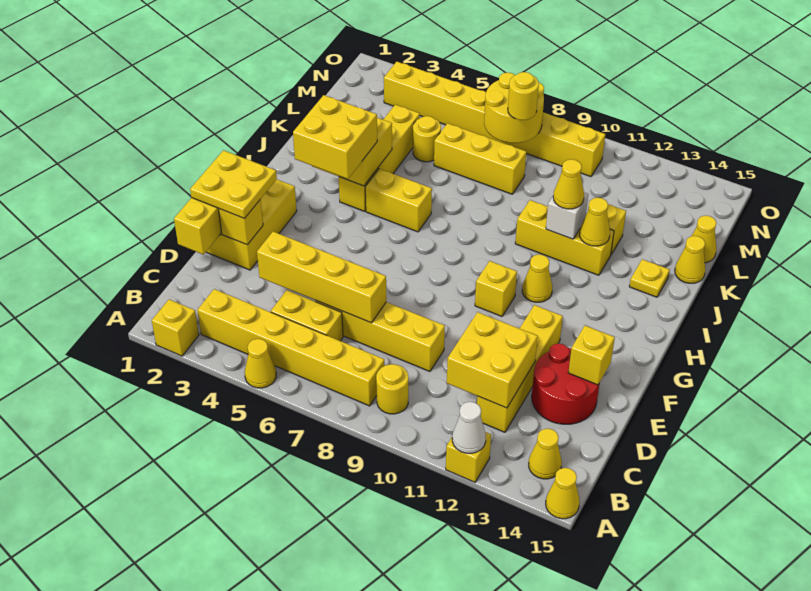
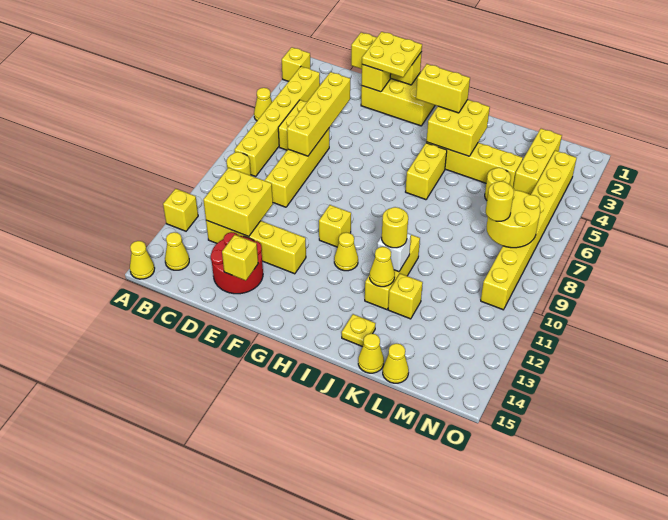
white 1x1 cone [452,402,486,453] -> none
yellow 2x2 brick [293,95,377,179] -> yellow 1x2 brick [416,64,470,113]
yellow 1x1 cone [553,159,584,209] -> yellow 1x1 round brick [382,207,408,248]
yellow 1x3 brick [434,123,526,194] -> yellow 1x3 brick moved to [513,129,562,195]

